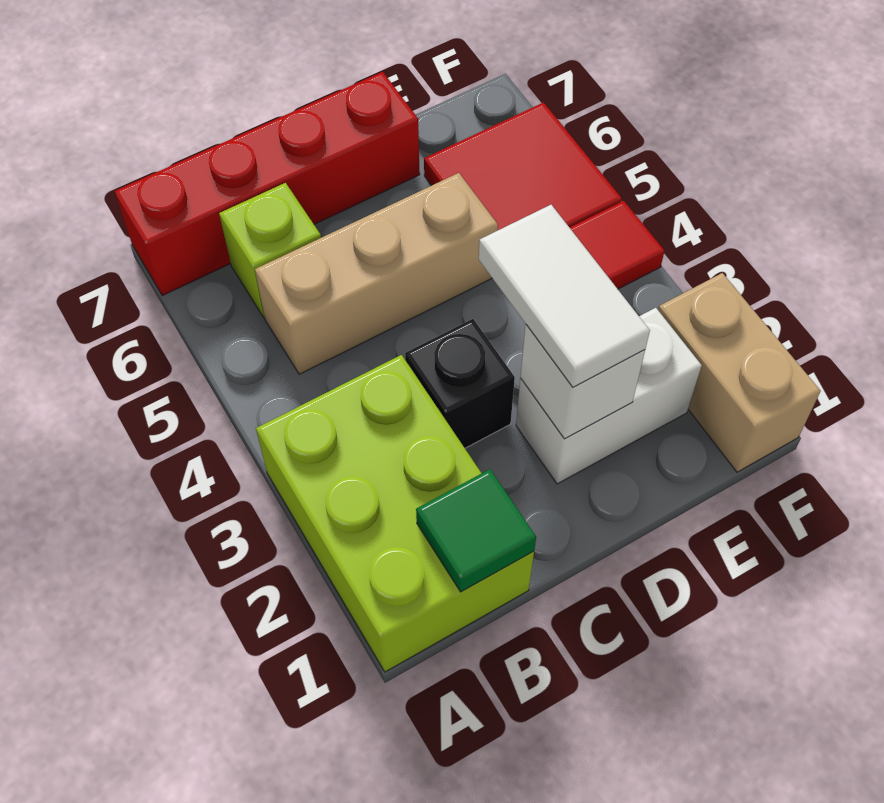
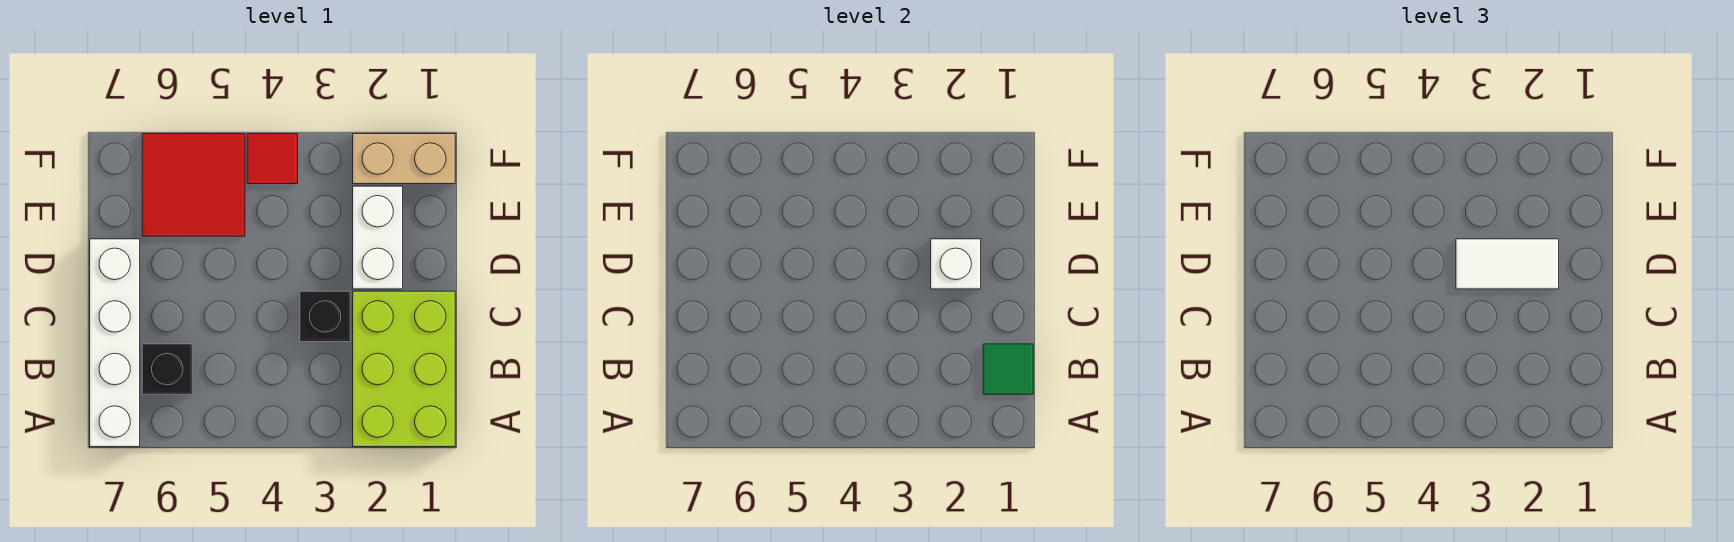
lime 2x3 brick [256,355,534,672] -> lime 2x3 brick turned to [353,291,455,447]
red 1x4 brick [114,72,420,296] -> white 1x4 brick [90,239,140,447]
tan 1x3 brick [255,173,498,374] -> none
lime 1x1 brick [219,183,321,318] -> black 1x1 brick [142,344,192,394]

